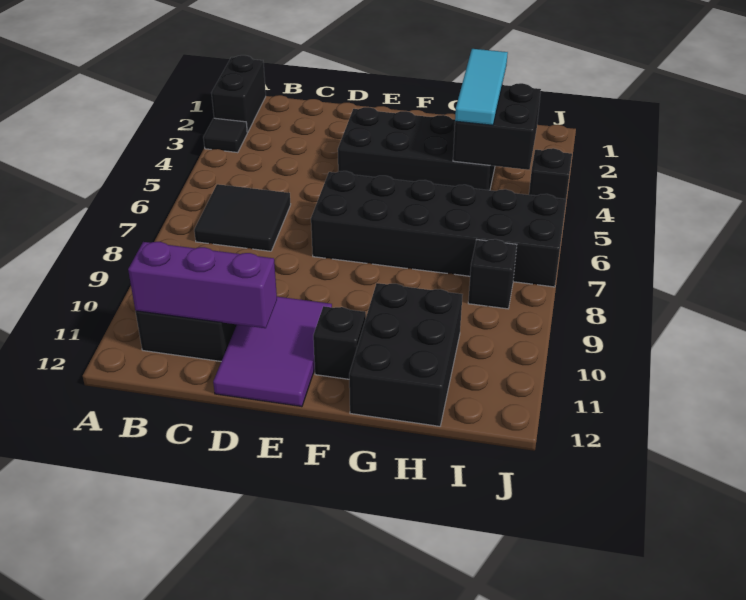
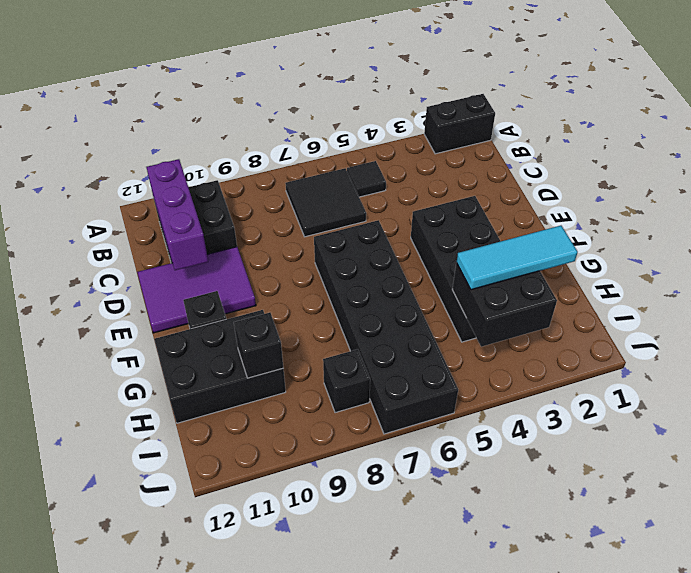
black 1x1 tile [203,118,248,153] -> black 1x1 tile moved to [347,161,386,197]
black 1x1 brick [529,148,572,199] -> black 1x1 brick moved to [234,313,283,378]

